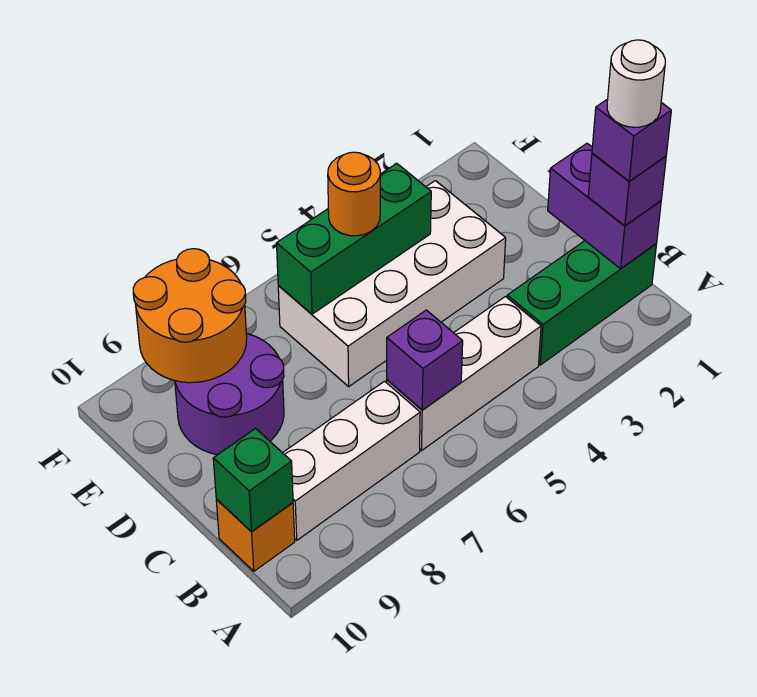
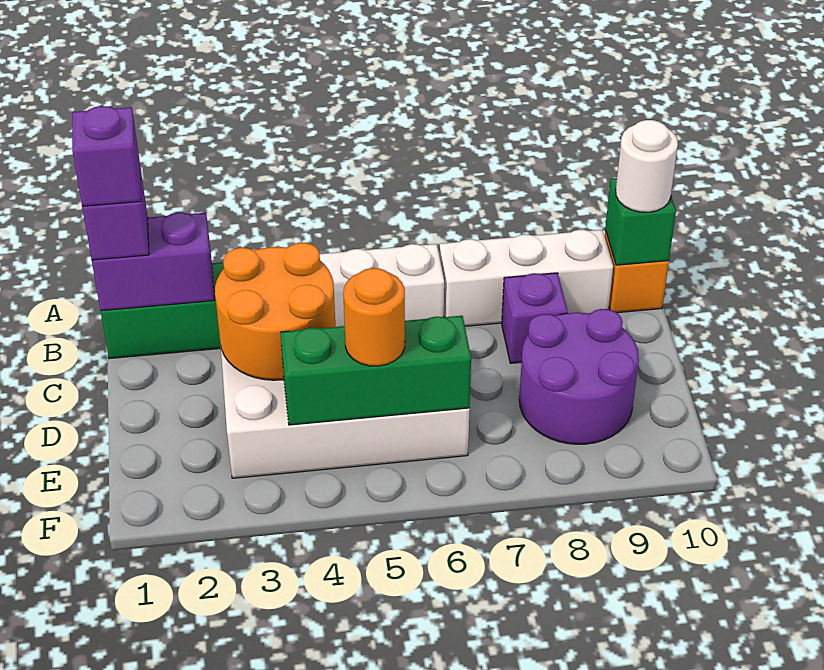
purple 1x2 brick [548,143,661,269] -> purple 1x2 brick turned to [92,213,214,311]
white 1x1 round brick [607,40,665,127] -> white 1x1 round brick moved to [616,120,678,212]
purple 1x1 brick [387,310,463,410] -> purple 1x1 brick moved to [502,273,568,363]
orange 2x2 round brick [133,249,247,383] -> orange 2x2 round brick moved to [215,243,335,380]

